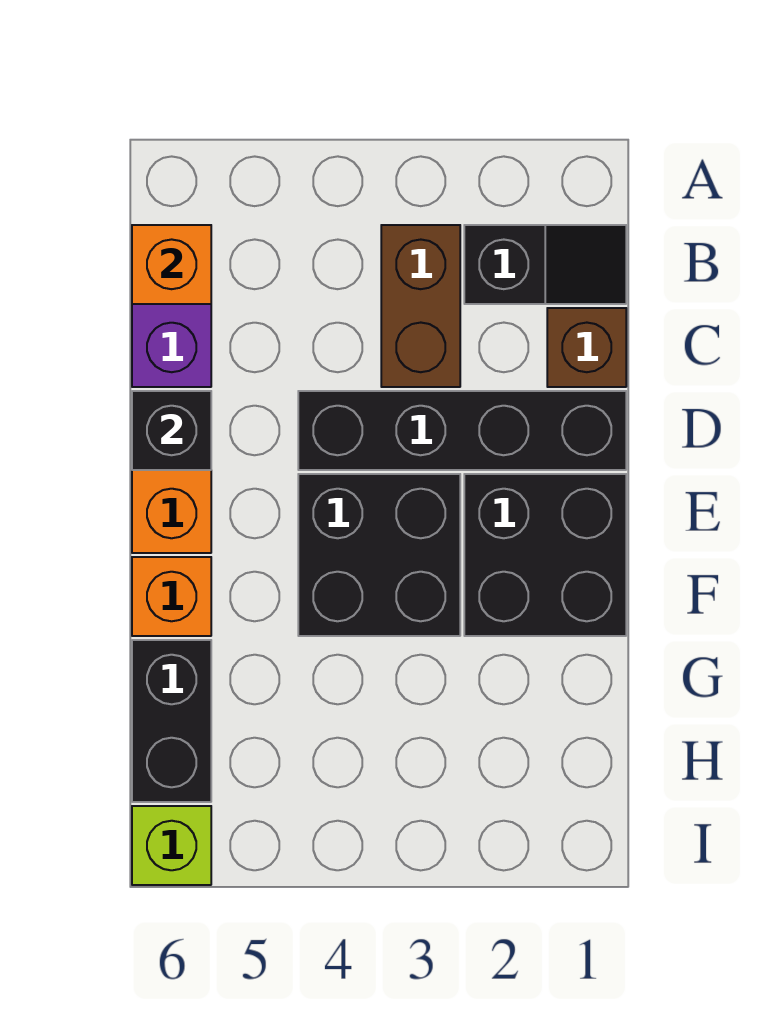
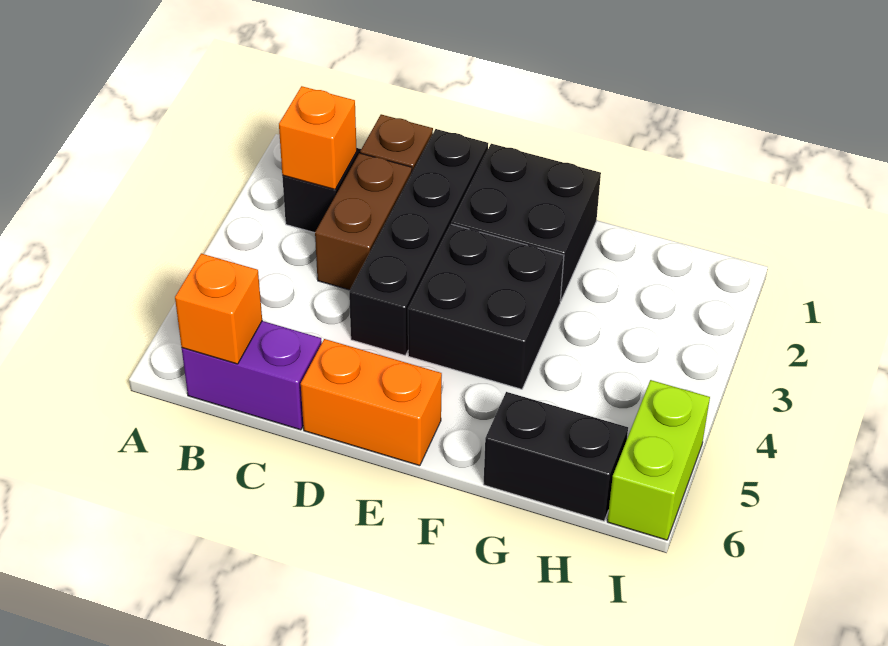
brown 1x2 brick [381,225,460,387] -> brown 1x2 brick turned to [315,153,412,290]
black 1x1 brick [132,391,211,470] -> none
orange 1x1 brick [132,557,211,636] -> orange 1x1 brick moved to [279,86,357,190]
lime 1x1 brick [132,806,211,885] -> lime 1x2 brick [607,380,710,540]

